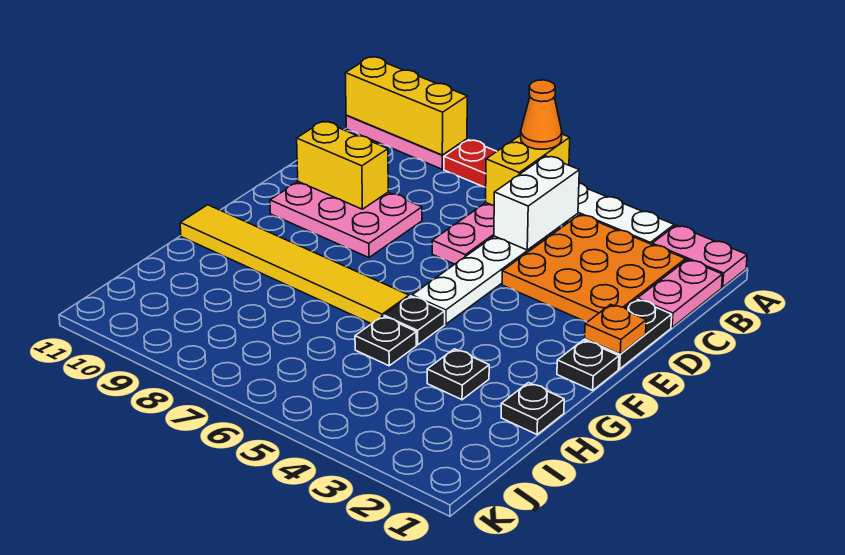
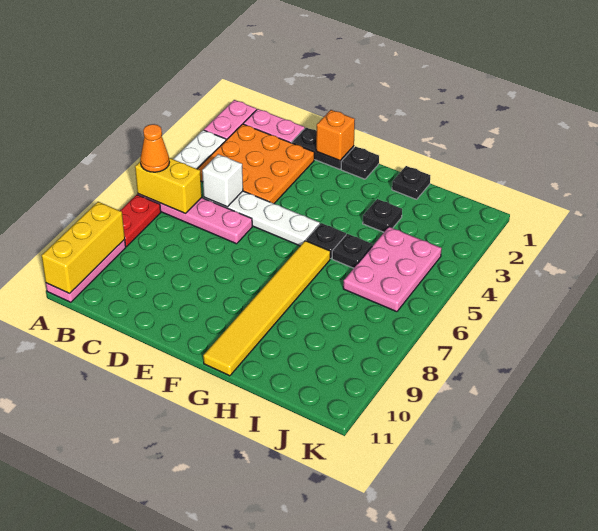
white 1x2 brick [494,156,579,250] -> white 1x1 brick [202,154,243,207]
pink 2x3 plate [270,182,422,258] -> pink 2x3 plate moved to [343,227,442,312]
yellow 1x2 brick [297,121,388,209] -> none
orange 1x1 plate [585,304,646,354] -> orange 1x1 brick [316,110,355,161]

